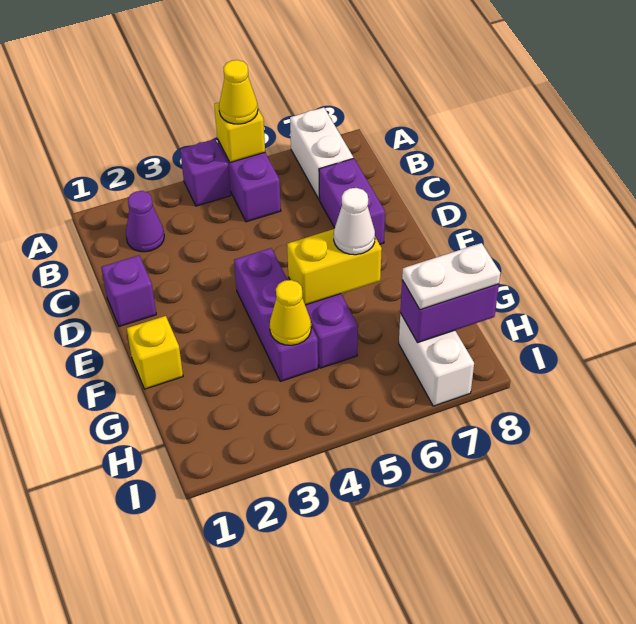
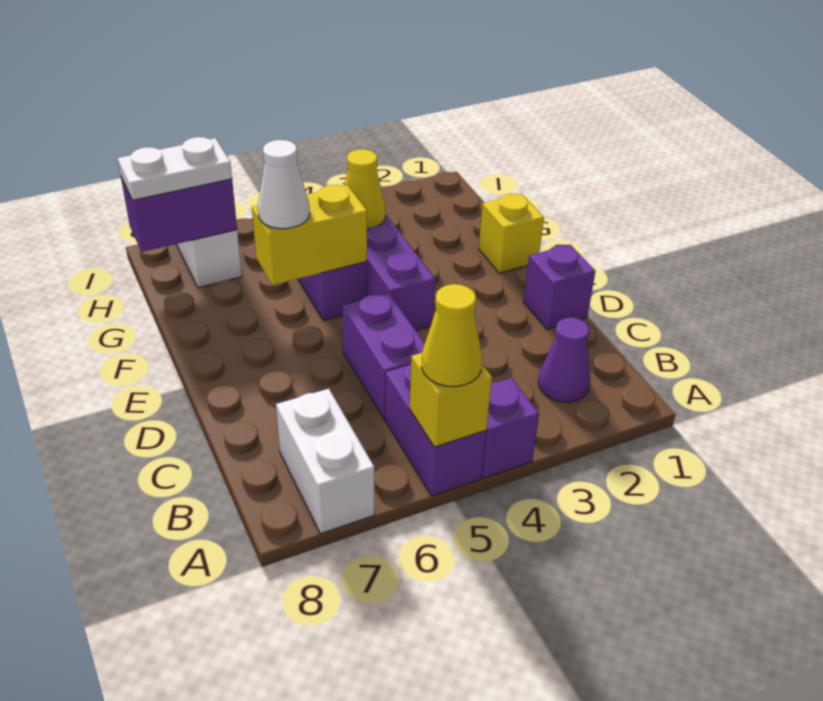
purple 1x2 brick [319,158,385,244] -> purple 1x2 brick moved to [342,293,425,418]

